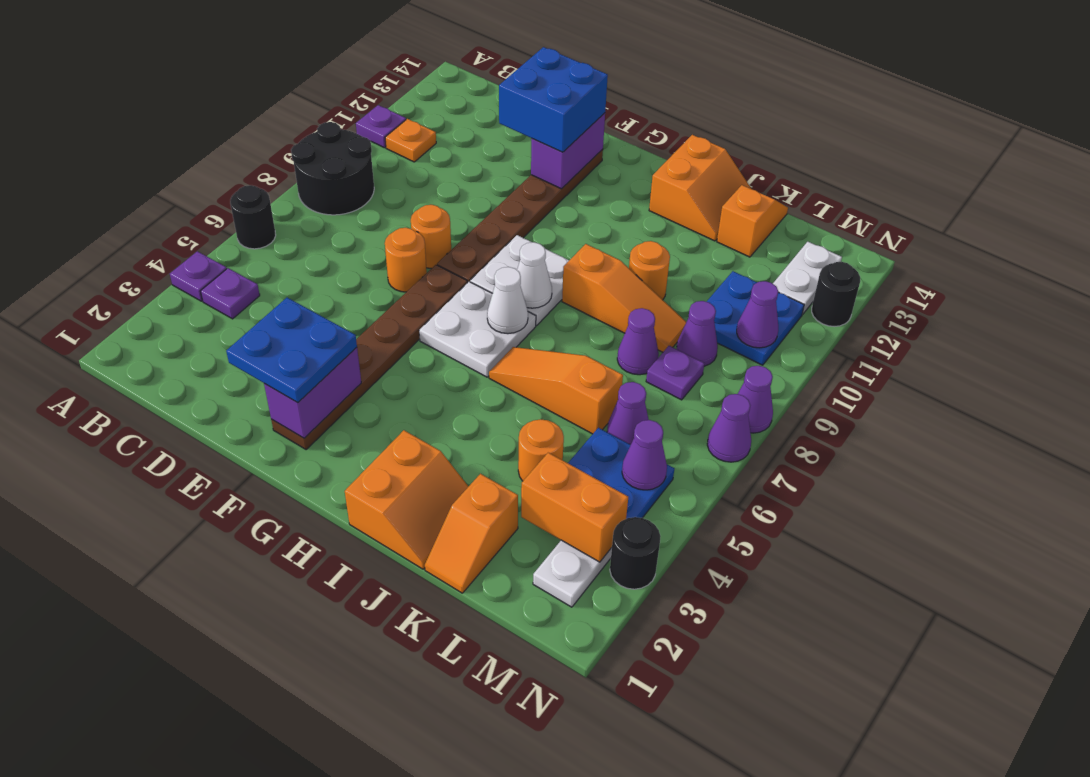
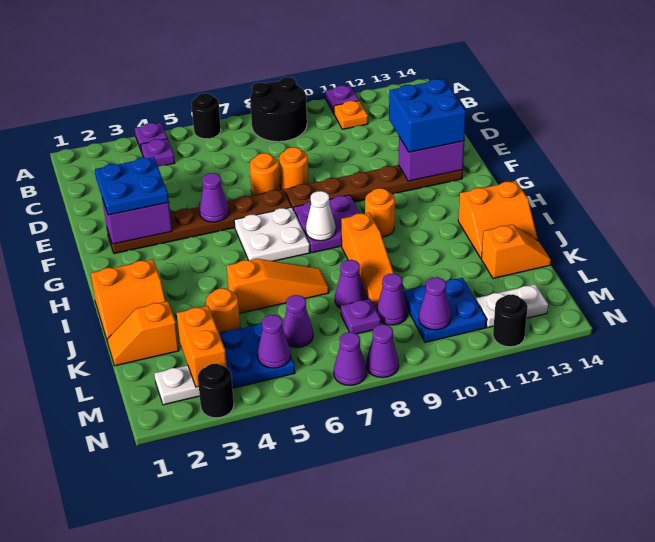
none -> purple 1x1 cone [199,173,229,222]
white 2x2 plate [470,235,569,326] -> purple 2x2 plate [293,195,360,253]
white 1x1 cone [487,267,528,334] -> none
orange 1x3 slope [489,347,623,434] -> orange 1x3 slope turned to [227,259,329,314]
orange 1x1 round brick [629,241,670,300] -> orange 1x1 round brick moved to [365,188,395,237]

